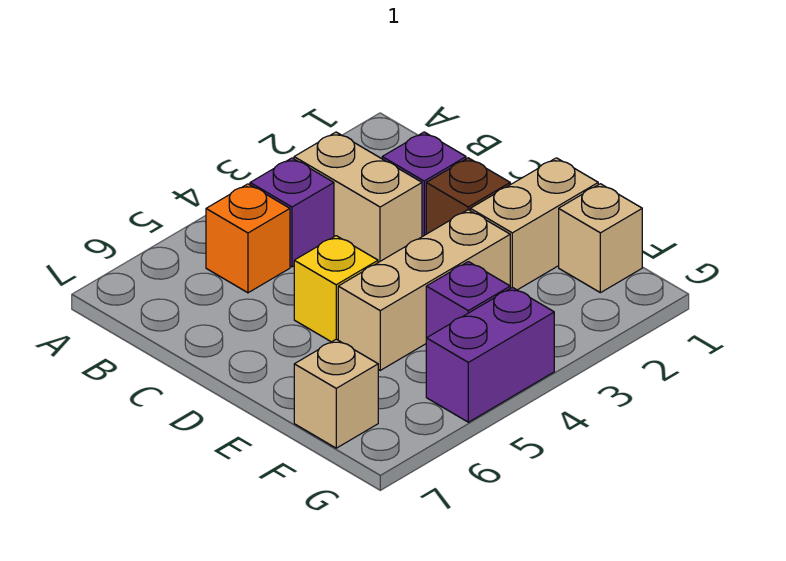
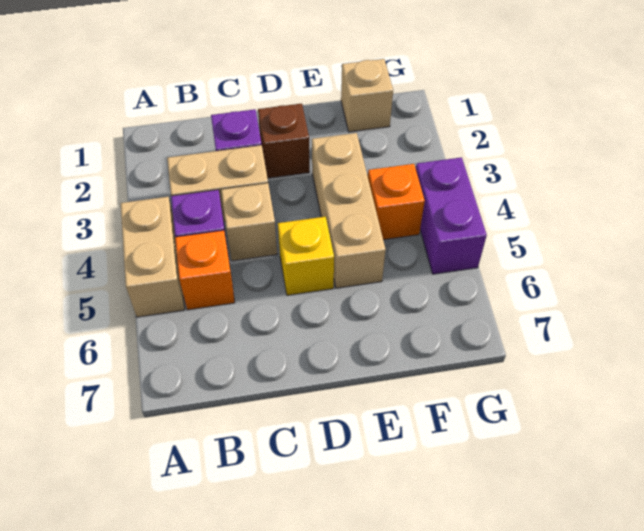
tan 1x2 brick [470,158,598,290] -> tan 1x2 brick moved to [121,197,185,317]
purple 1x1 brick [426,262,510,338] -> orange 1x1 brick [368,164,425,240]
tan 1x1 brick [294,339,378,448] -> tan 1x1 brick moved to [221,183,277,261]

